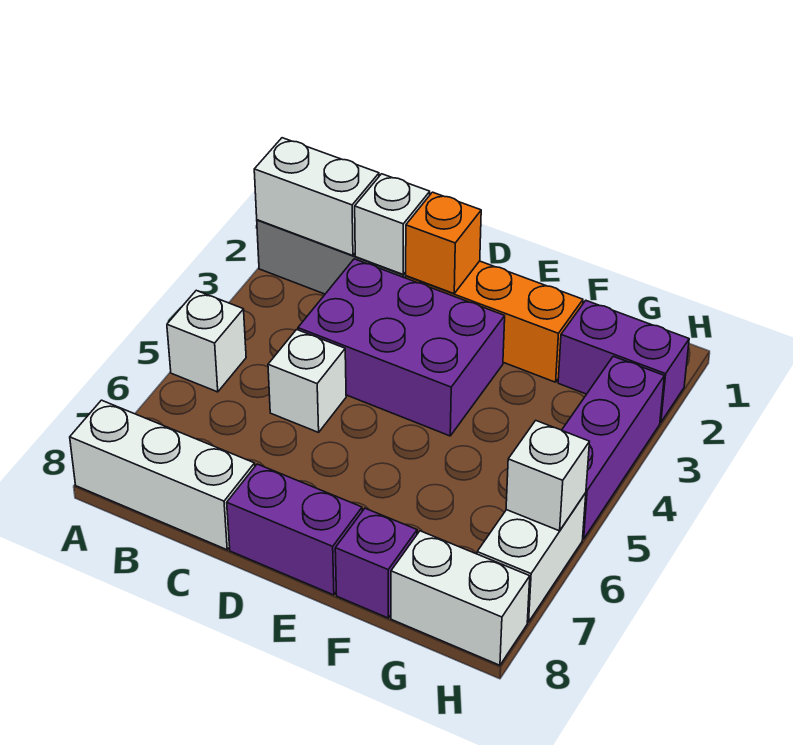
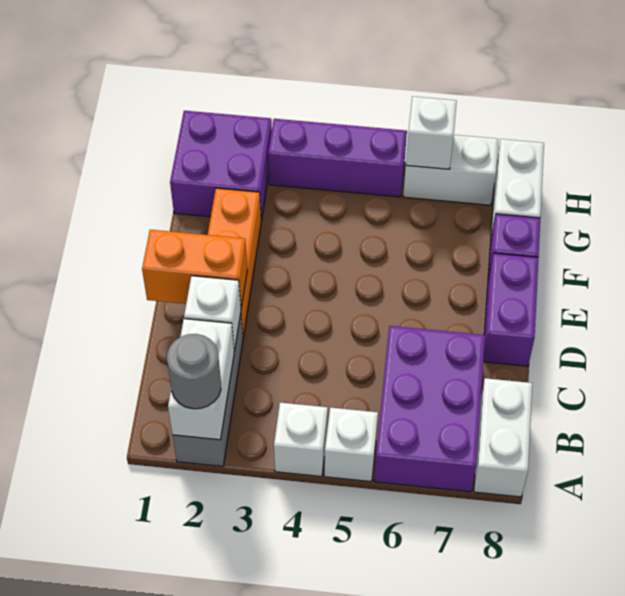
none -> grey 1x1 round brick [167,334,221,409]
white 1x3 brick [70,400,255,550] -> white 1x2 brick [474,378,532,497]
purple 2x3 brick [298,259,505,436] -> purple 2x3 brick moved to [374,326,485,492]
white 1x1 brick [268,330,346,432] -> white 1x1 brick moved to [274,403,328,477]
orange 1x1 brick [406,192,481,294] -> orange 1x2 brick [142,230,247,308]
purple 1x2 brick [558,301,689,423] -> purple 2x2 brick [170,111,272,221]

